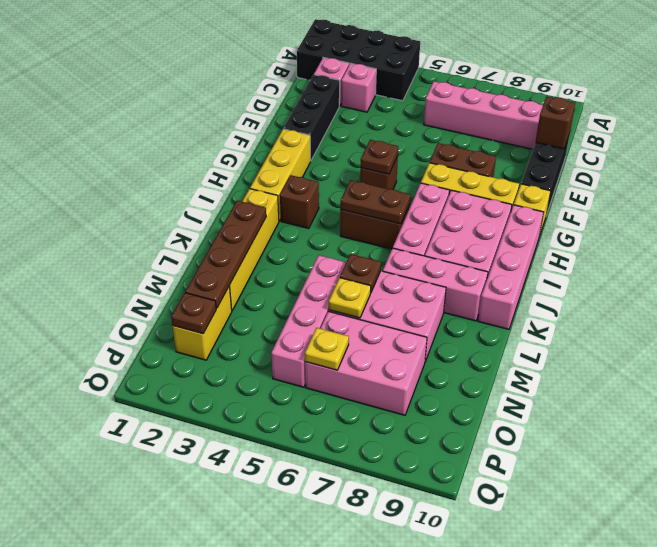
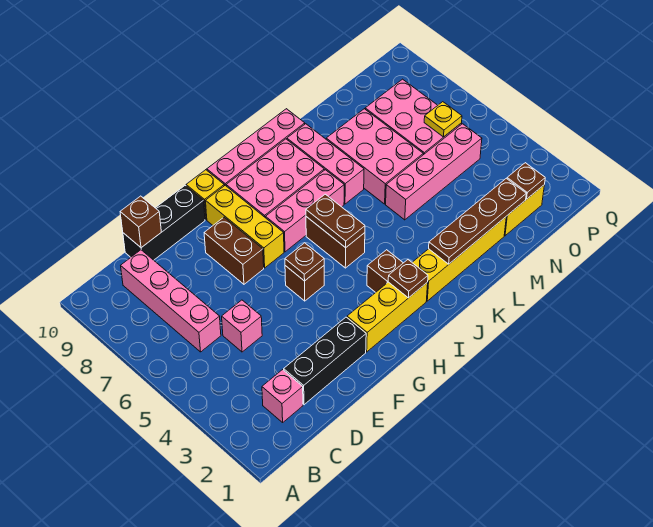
black 2x4 brick [297,19,420,101] -> none
pink 1x1 brick [341,63,376,112] -> pink 1x1 brick moved to [222,300,262,352]
brown 1x1 plate [340,254,381,293] -> brown 1x1 plate moved to [388,260,428,298]
yellow 1x1 plate [329,278,371,318] -> none

